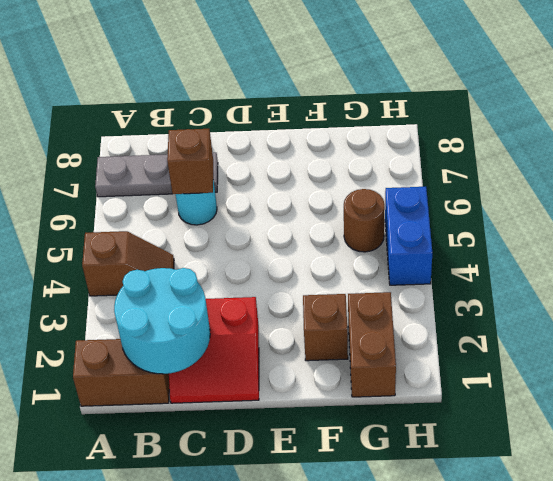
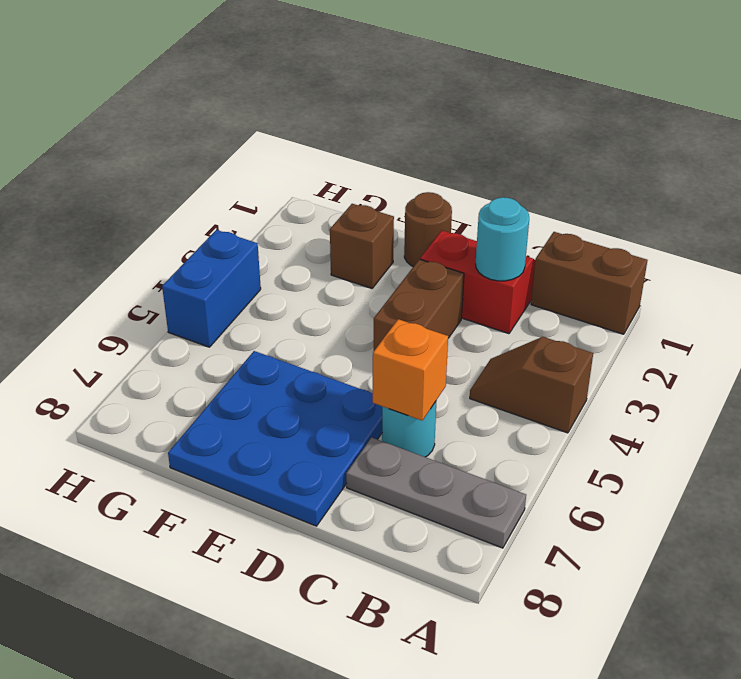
cyan 2x2 round brick [114,268,210,374] -> cyan 1x1 round brick [476,197,529,281]
brown 1x1 brick [167,129,213,194] -> orange 1x1 brick [373,319,448,420]
none -> blue 3x3 plate [168,351,382,526]
brown 1x2 brick [348,292,396,397] -> brown 1x2 brick moved to [374,259,464,350]
brown 1x1 round brick [344,189,385,252] -> brown 1x1 round brick moved to [404,192,452,267]

